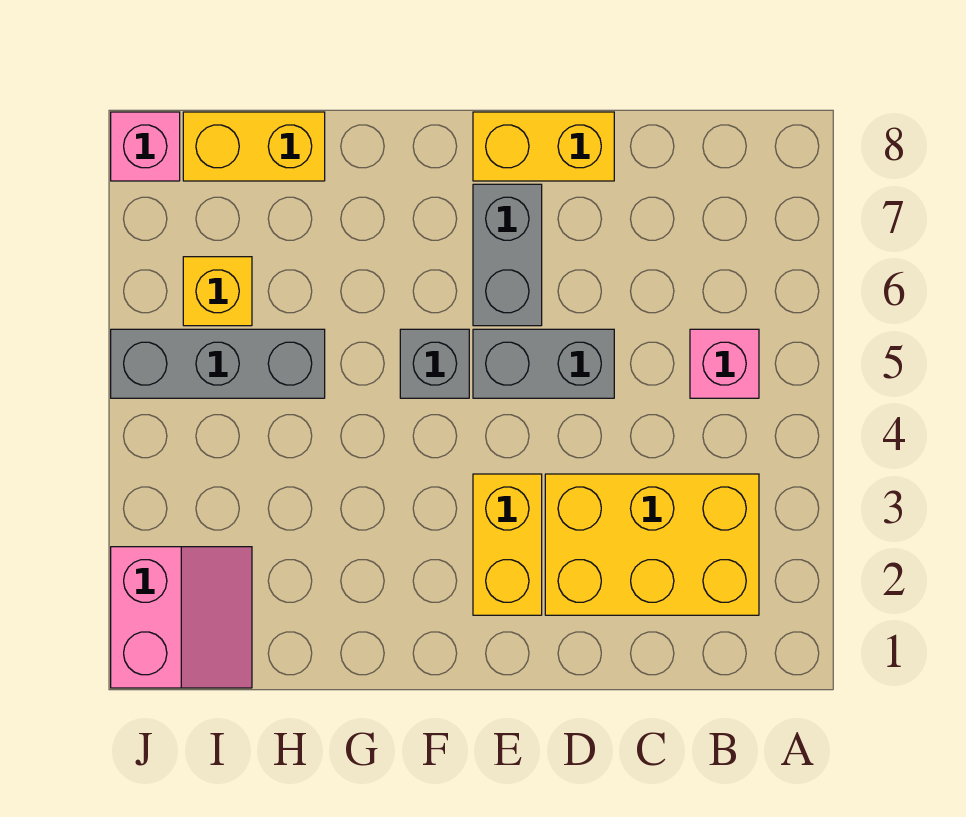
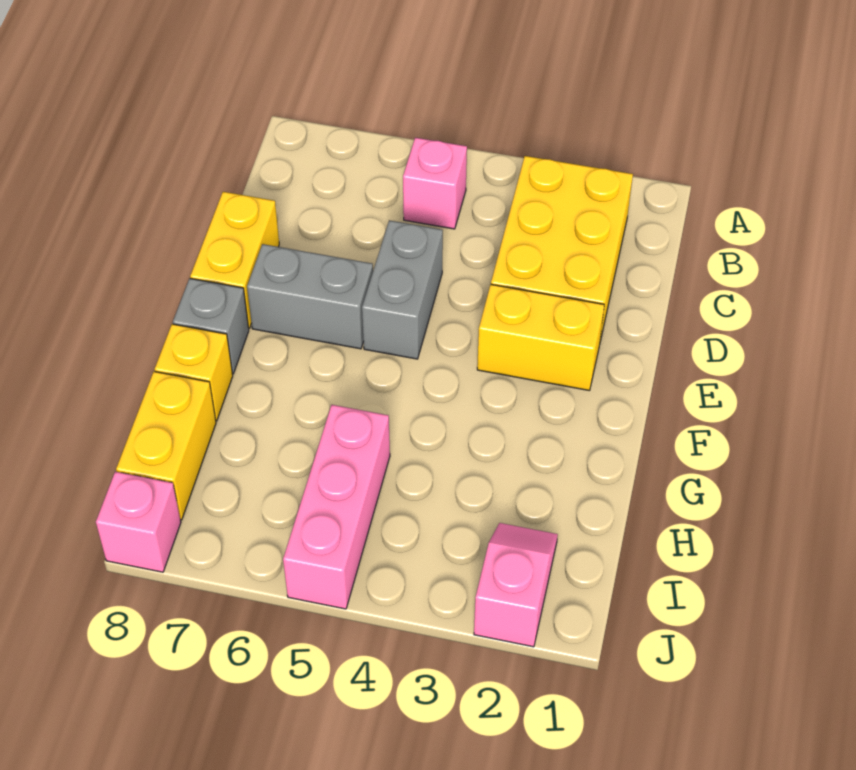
grey 1x1 brick [400,329,469,398] -> grey 1x1 brick moved to [173,278,249,374]
grey 1x3 brick [111,329,325,398] -> pink 1x3 brick [283,405,390,609]
pink 2x2 slope [111,547,252,688] -> pink 1x2 slope [474,523,558,647]
yellow 1x1 brick [183,257,252,326] -> yellow 1x1 brick moved to [155,324,233,421]

